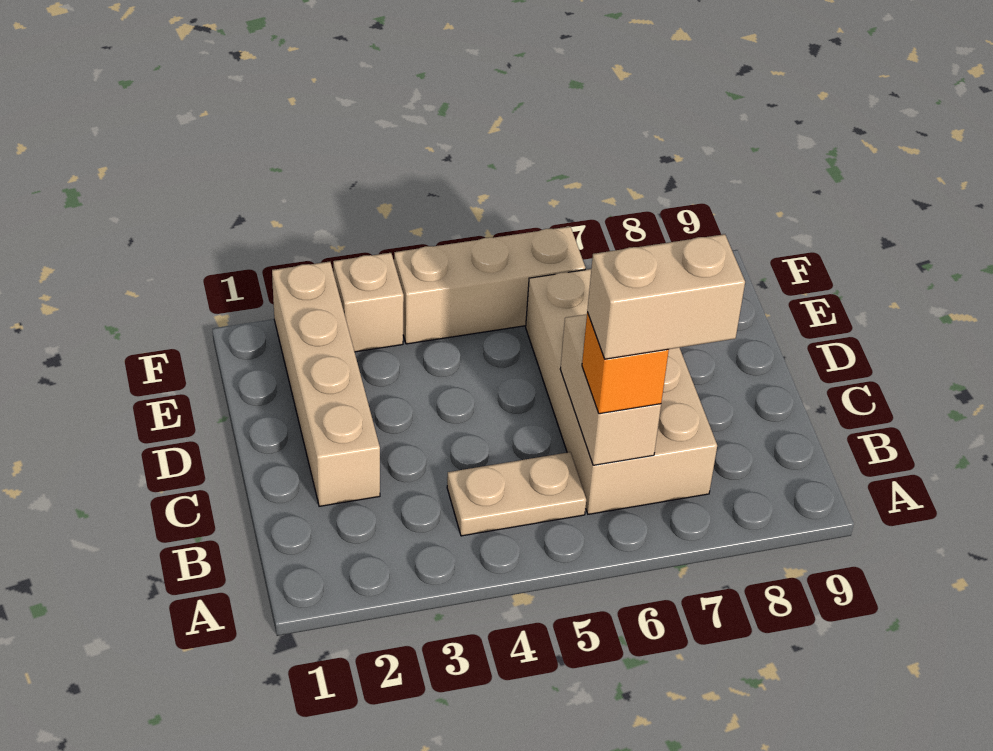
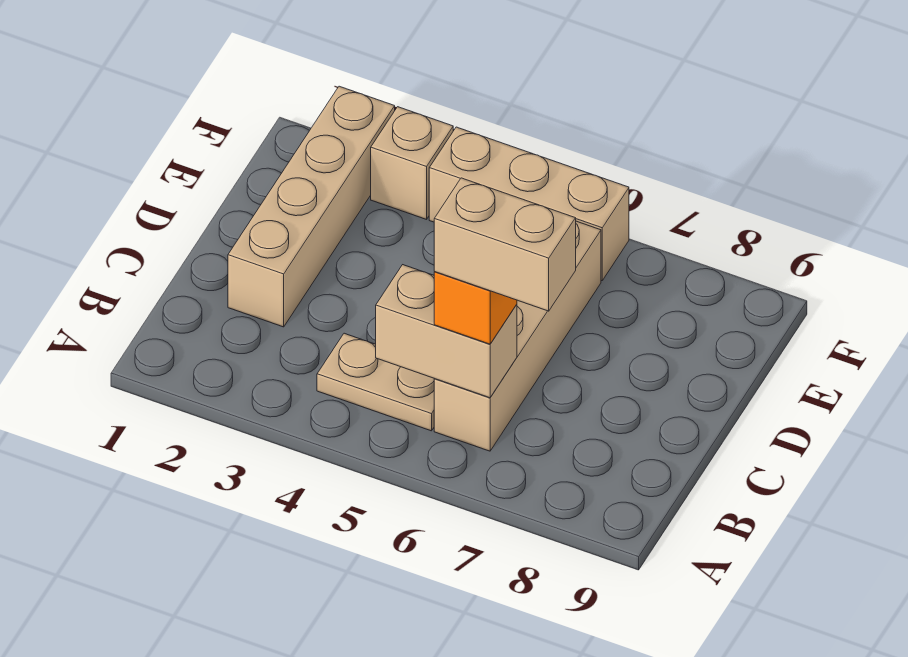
tan 2x4 brick [526,269,717,514] -> tan 1x4 brick [434,221,601,451]
tan 1x2 brick [560,314,661,465] -> tan 1x2 brick turned to [376,265,517,398]

